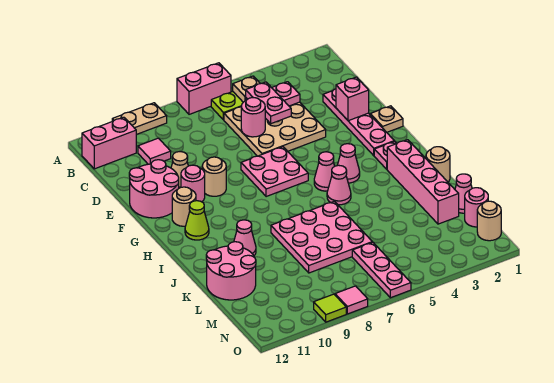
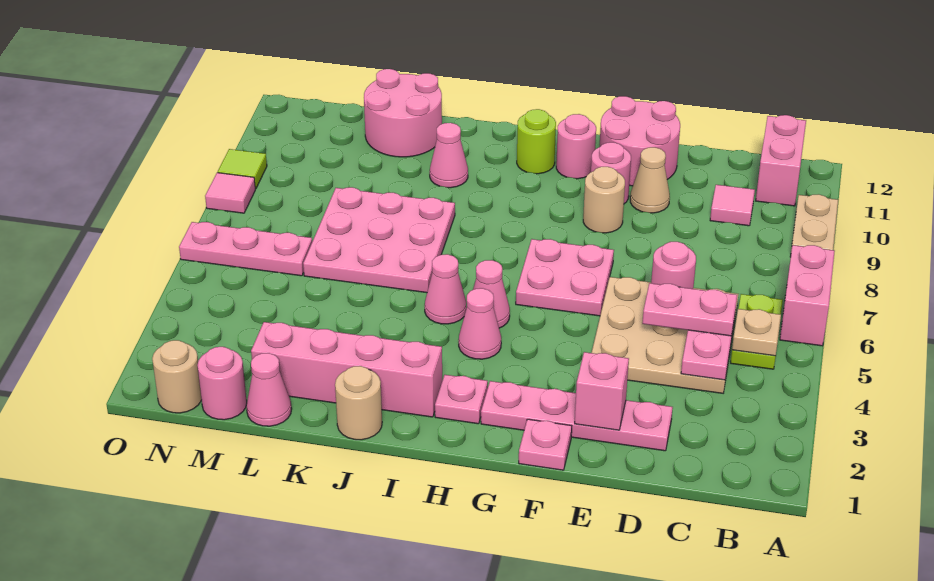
tan 1x1 plate [370,106,403,132] -> pink 1x1 plate [519,419,572,470]
tan 1x1 round brick [172,187,196,226] -> pink 1x1 round brick [556,114,596,179]
lime 1x1 cone [185,201,209,240] -> lime 1x1 round brick [517,109,556,174]

